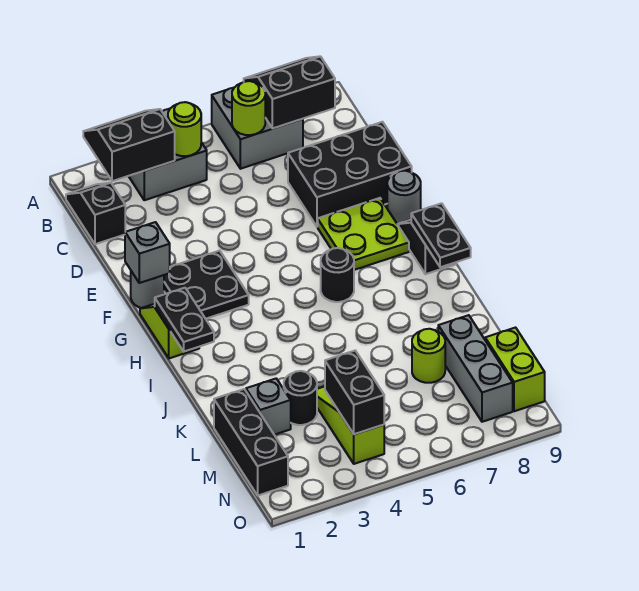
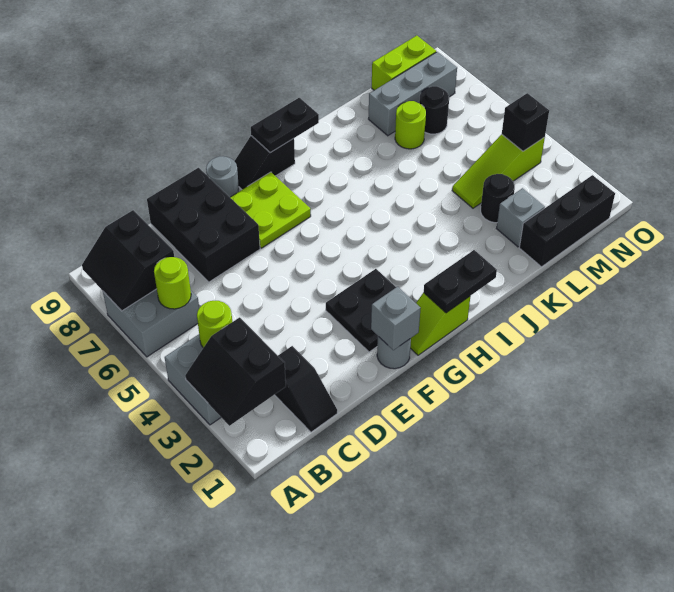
black 1x2 slope [66,183,125,244] -> black 1x2 slope turned to [275,346,337,432]
black 1x1 round brick [321,248,354,302] -> black 1x1 round brick moved to [419,86,449,134]
black 1x2 brick [325,351,384,434] -> black 1x1 brick [502,93,549,151]

